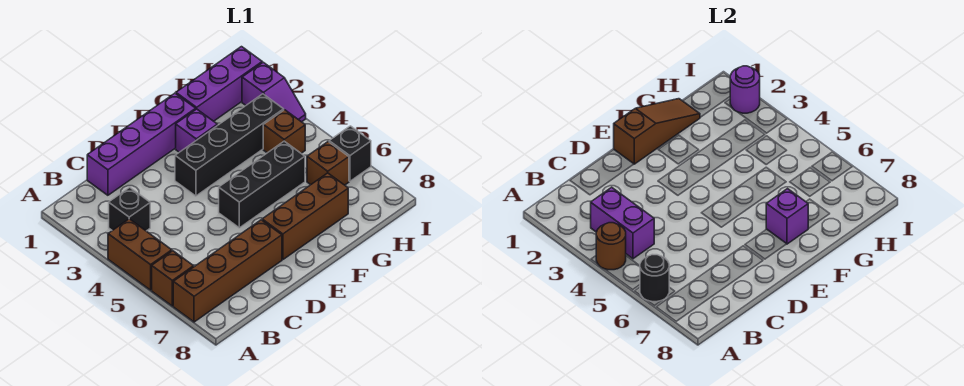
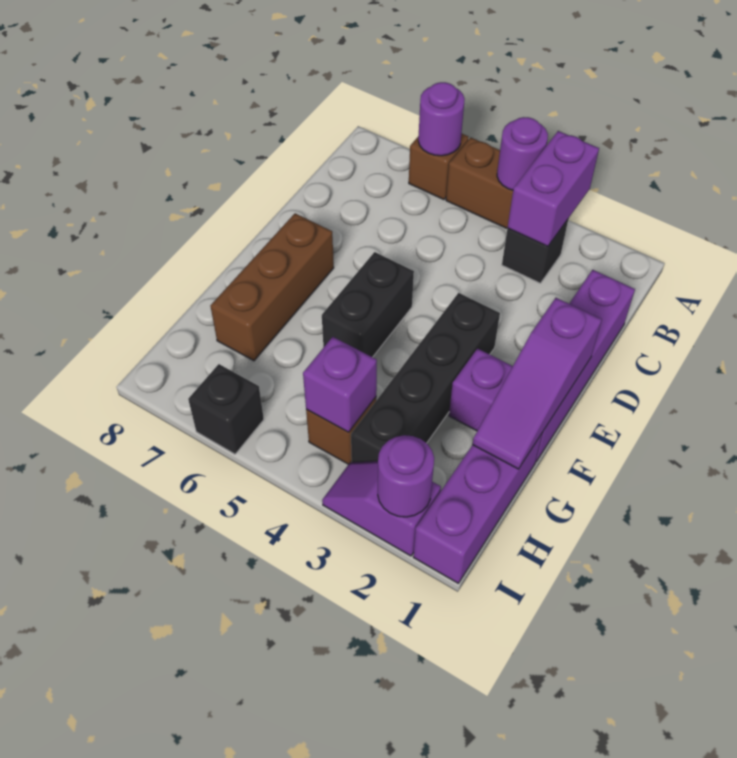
brown 1x1 round brick [596,223,626,270] -> purple 1x1 round brick [497,117,548,190]
black 1x1 round brick [640,255,669,302] -> purple 1x1 round brick [418,82,465,156]
brown 1x4 brick [173,220,282,322] -> none
purple 1x2 brick [591,187,654,259] -> purple 1x2 brick turned to [508,131,599,246]
brown 1x3 slope [614,99,700,164] -> purple 1x3 slope [473,298,602,469]
black 1x3 brick [219,141,305,228] -> black 1x2 brick [322,252,414,357]
purple 1x1 brick [766,189,808,244] -> purple 1x1 brick moved to [303,337,377,432]
brown 1x1 brick [307,142,349,185] -> none

